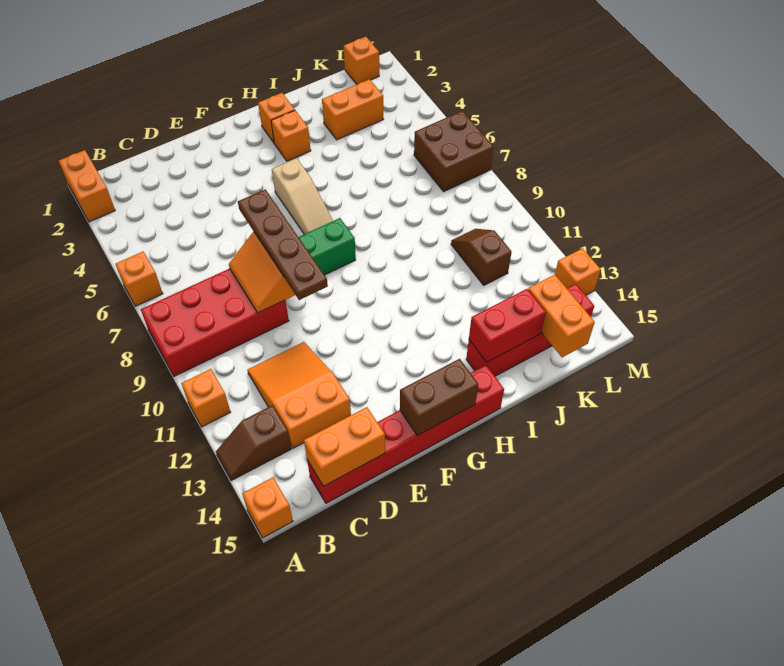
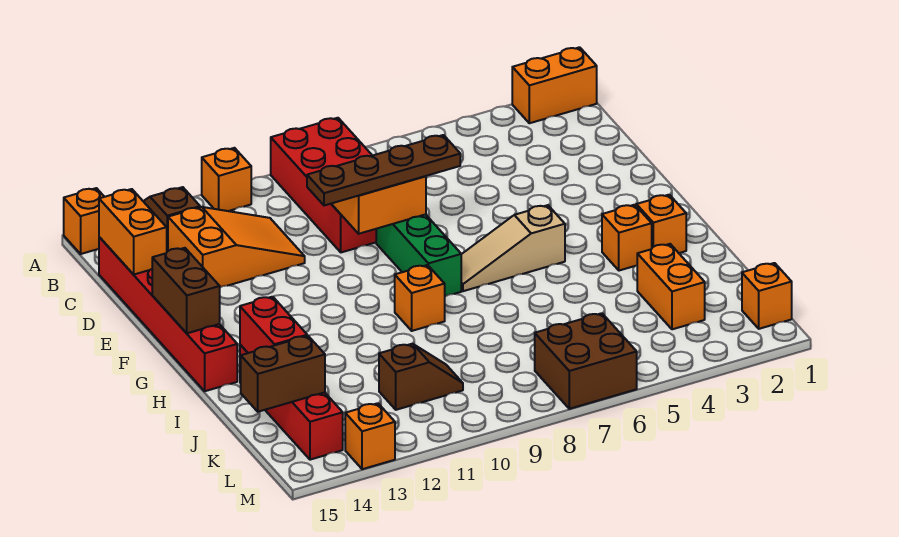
orange 1x1 brick [115,252,163,306] -> orange 1x1 brick moved to [395,265,445,331]
orange 1x2 brick [528,275,595,357] -> brown 1x2 brick [241,336,325,412]

